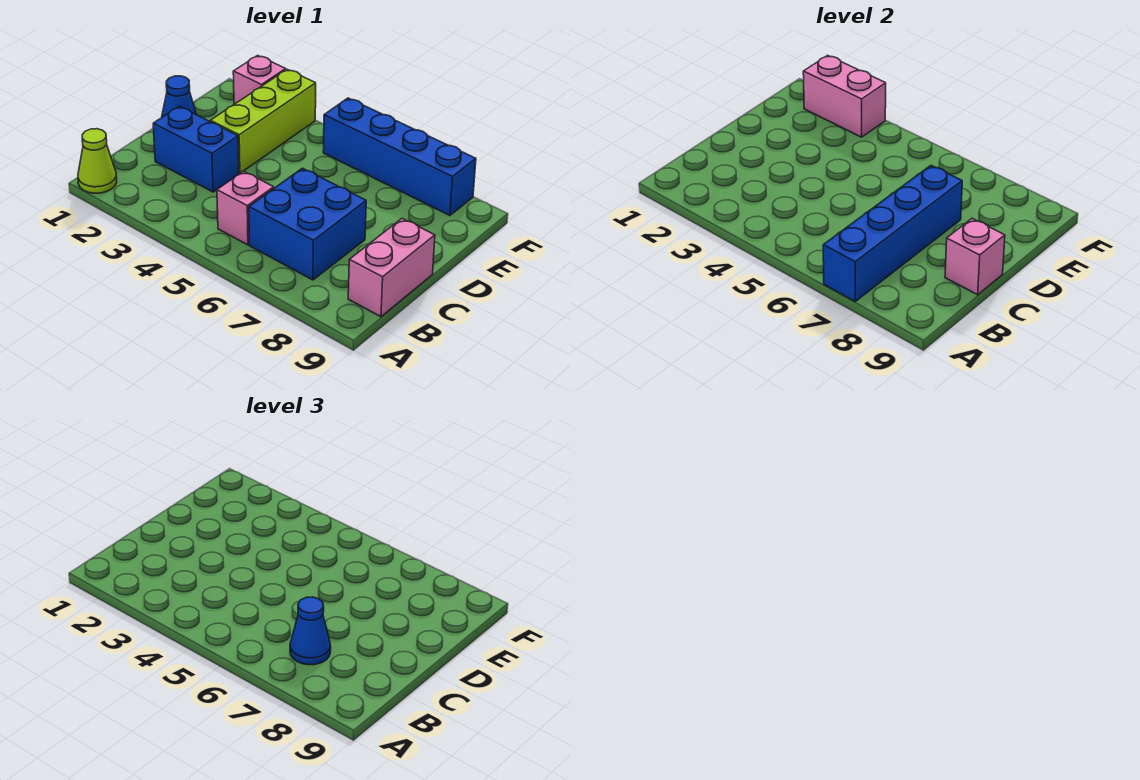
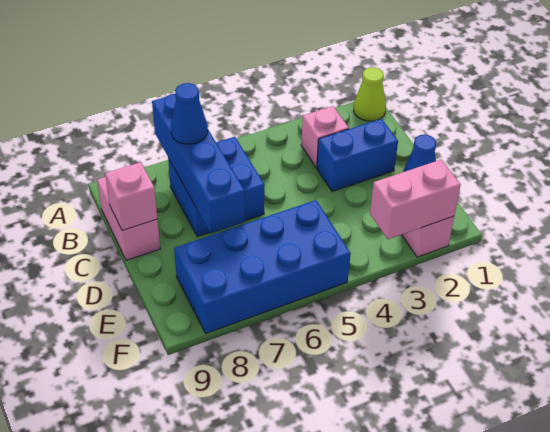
pink 1x1 brick [217,171,274,245] -> pink 1x1 brick moved to [301,106,349,168]
lime 1x3 brick [210,69,316,173] -> none
blue 1x4 brick [323,98,476,216] -> blue 2x4 brick [174,200,351,333]

